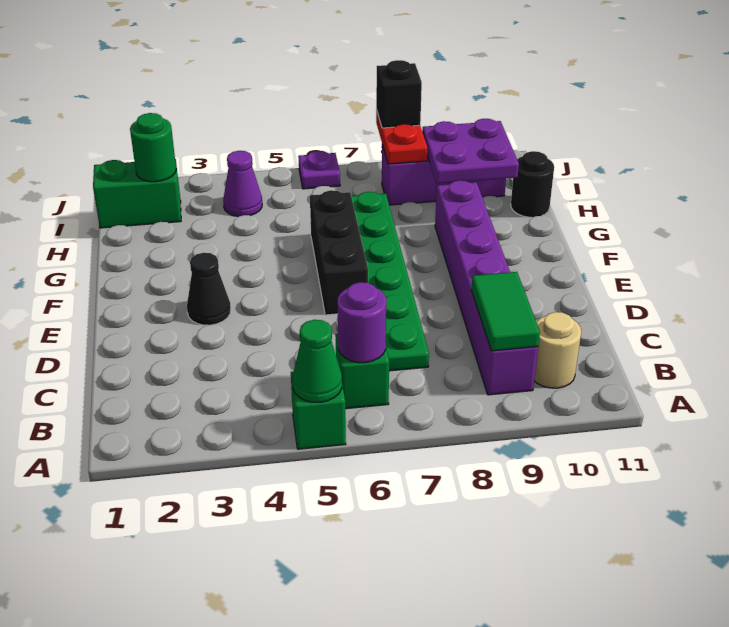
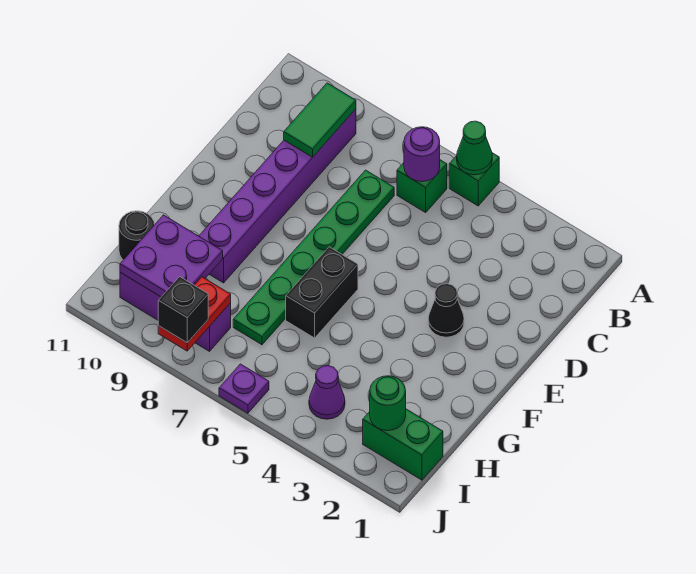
tan 1x1 round brick [534,312,581,388] -> none
black 1x3 brick [310,190,368,315] -> black 1x2 brick [286,247,358,338]

